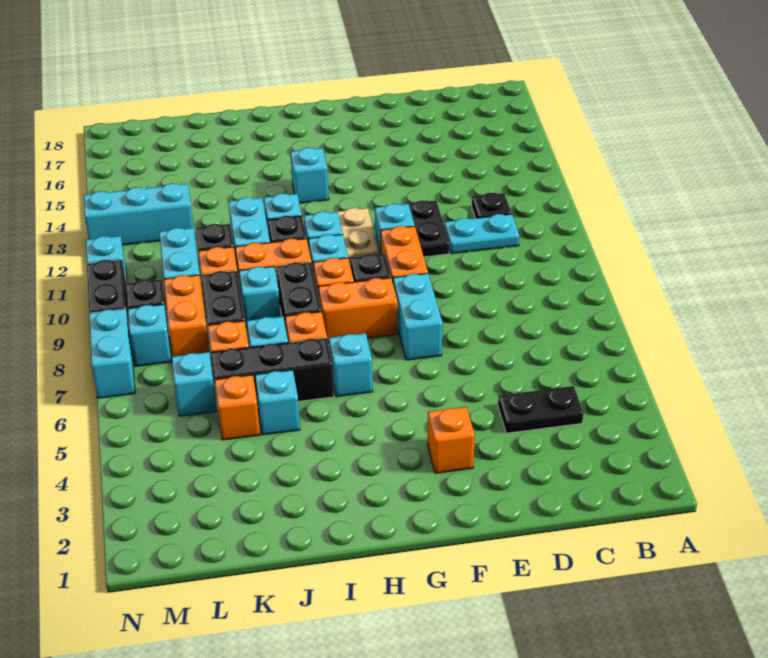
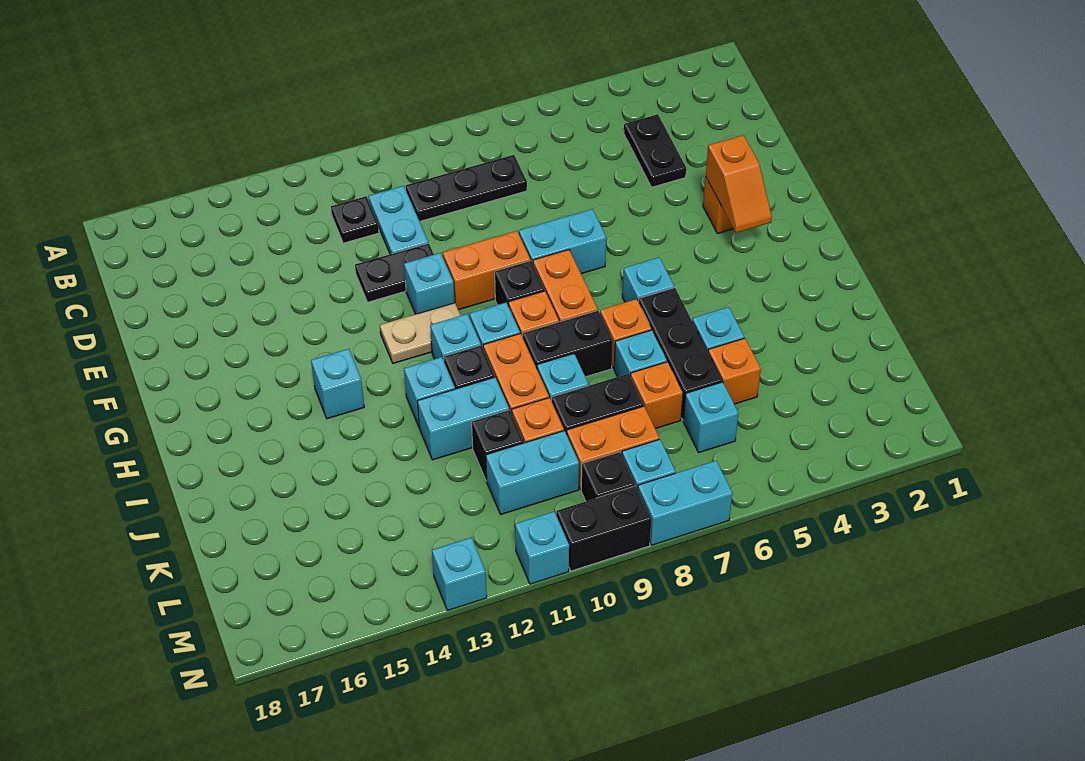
none -> black 1x3 plate [406,155,527,221]
none -> orange 1x2 slope [706,135,772,233]
cyan 1x3 brick [84,183,194,245] -> cyan 1x1 brick [432,538,487,611]

